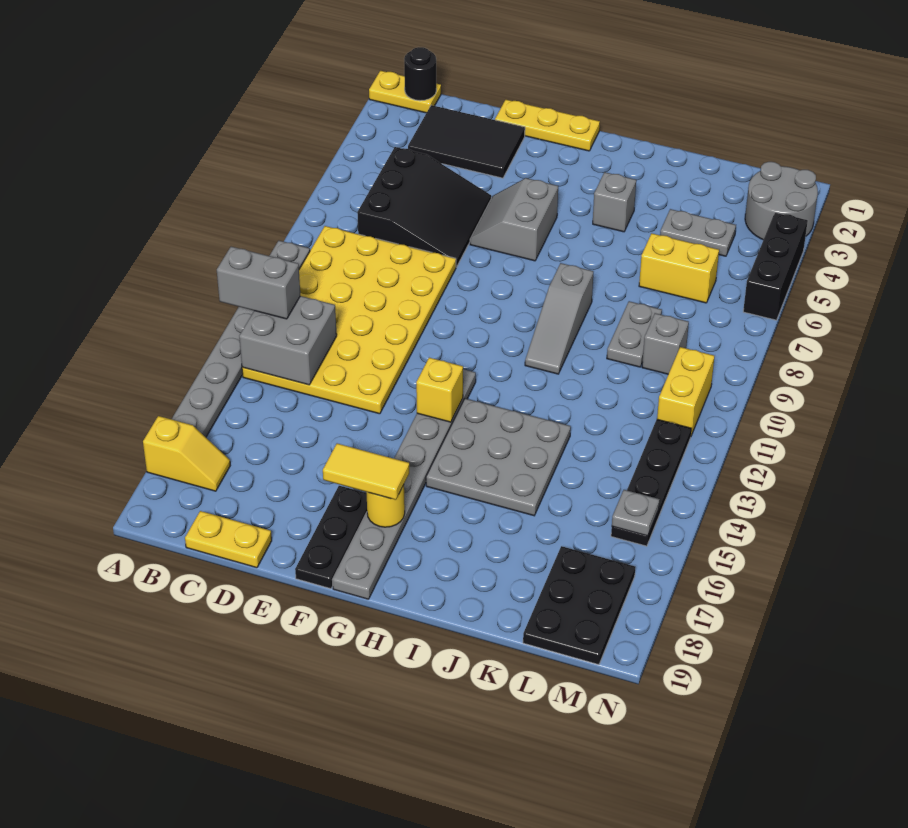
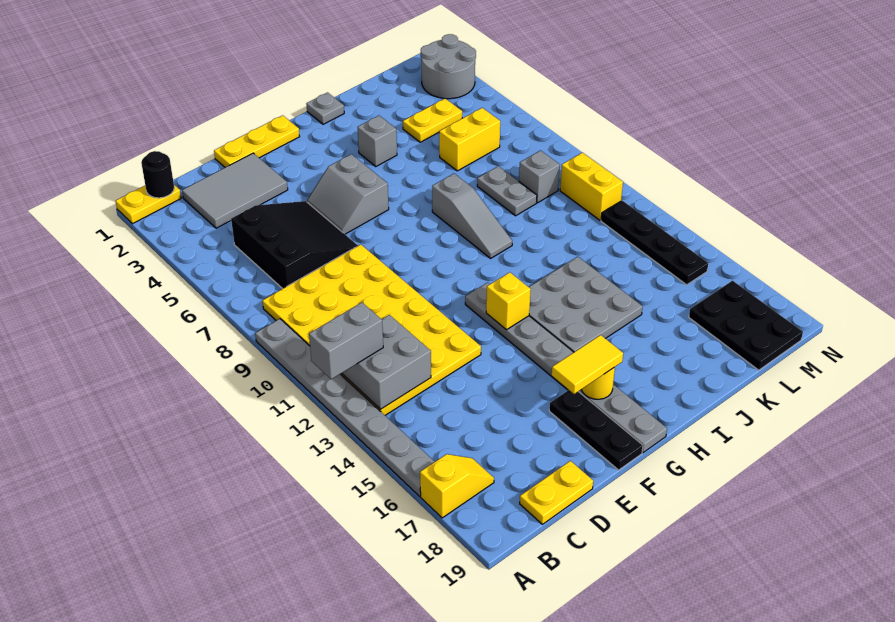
black 2x3 tile [408,105,525,178] -> grey 2x3 tile [182,153,288,228]
grey 1x2 plate [660,209,736,256] -> yellow 1x2 plate [403,98,462,142]
grey 1x1 plate [612,490,659,536] -> grey 1x1 plate moved to [306,93,344,124]
black 1x3 brick [743,212,808,320] -> none

